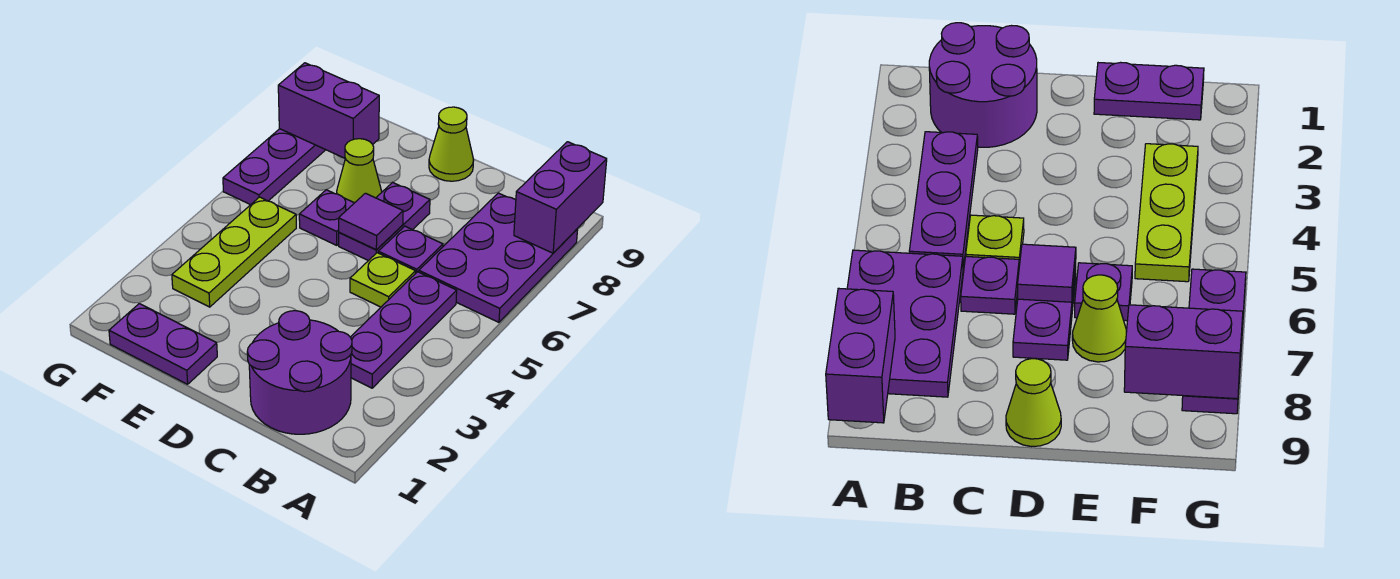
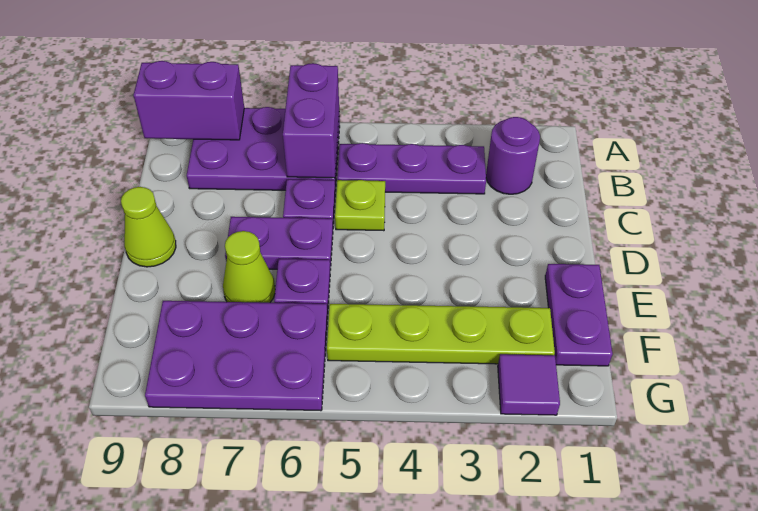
purple 2x2 round brick [247,311,352,434] -> purple 1x1 round brick [486,117,540,194]
purple 1x1 tile [339,193,403,250] -> purple 1x1 tile moved to [498,354,560,415]
lime 1x3 plate [172,197,296,307] -> lime 1x4 plate [327,304,555,364]
purple 1x2 brick [278,63,379,158] -> purple 1x2 brick moved to [283,63,339,178]
purple 1x3 plate [223,129,325,205] -> purple 2x3 plate [145,301,328,411]

